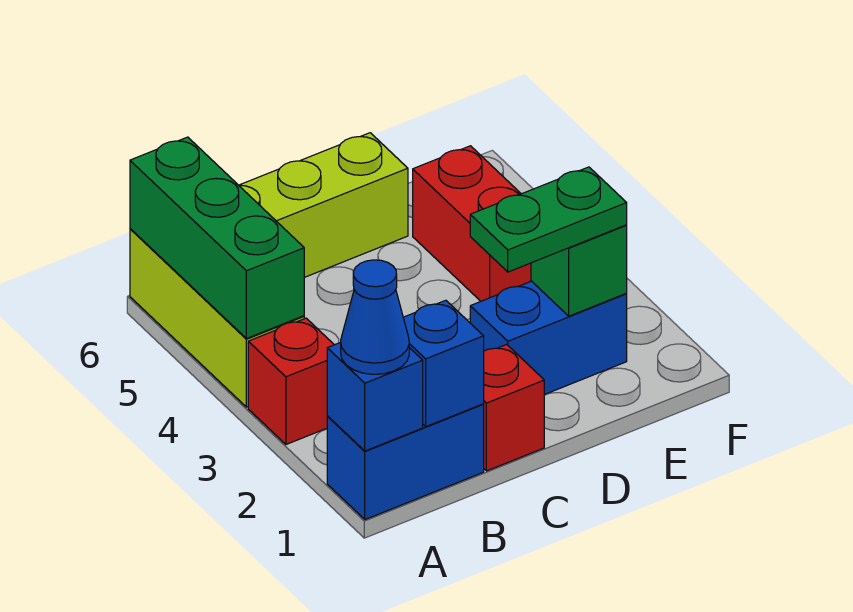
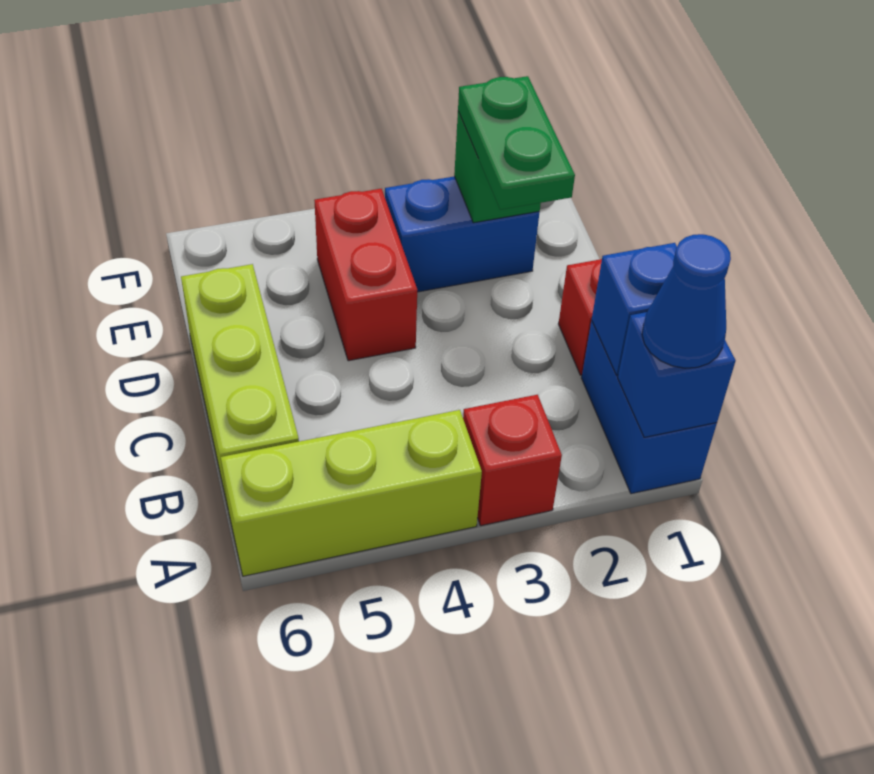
green 1x3 brick [130,137,304,339] -> none
blue 1x2 brick [470,281,627,395] -> blue 1x2 brick turned to [385,176,540,292]
red 1x2 brick [413,146,531,301] -> red 1x2 brick turned to [314,189,417,361]

